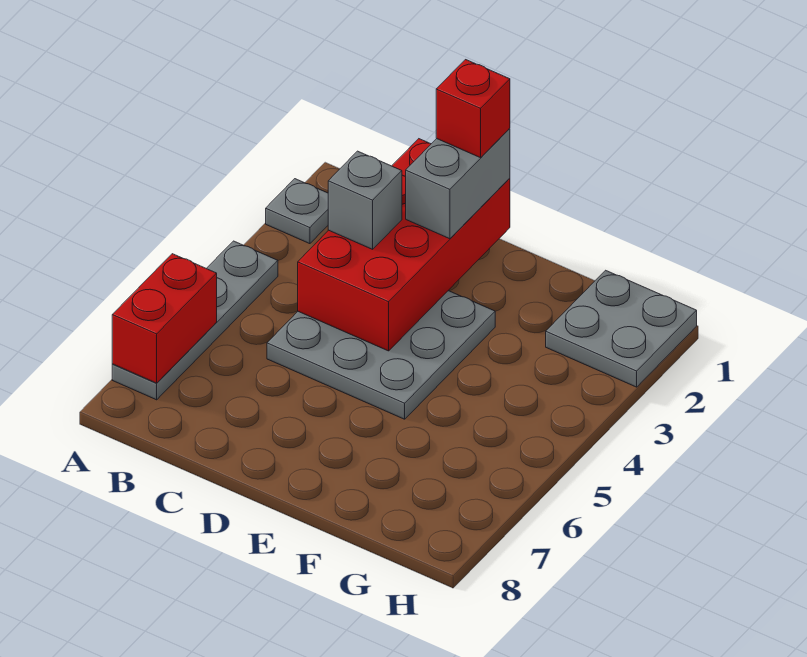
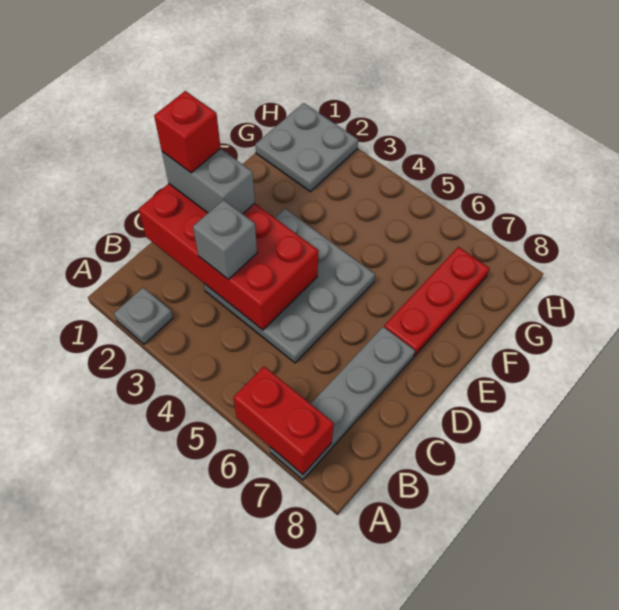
grey 1x4 plate [112,241,278,400] -> grey 1x4 plate turned to [270,327,415,480]
none -> red 1x3 plate [384,247,489,356]

